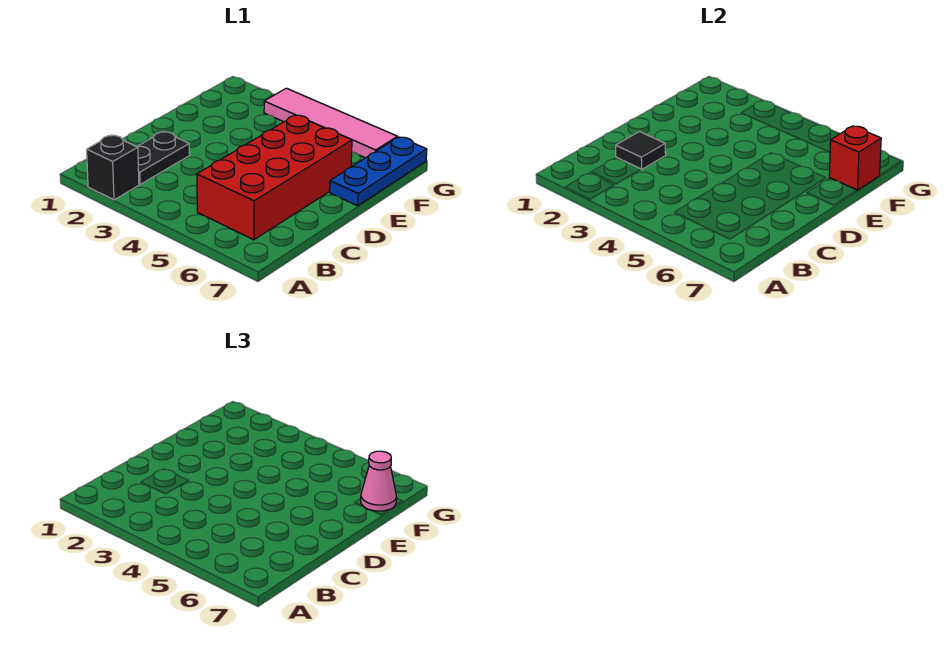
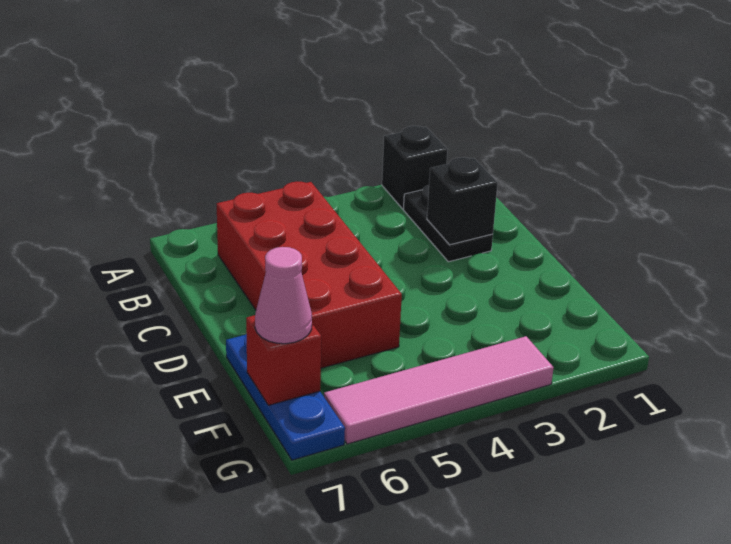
black 1x1 tile [616,132,666,169] -> black 1x1 brick [427,157,498,245]

